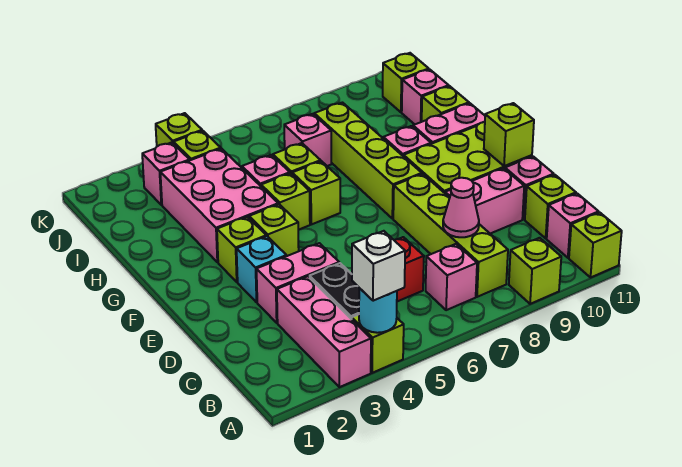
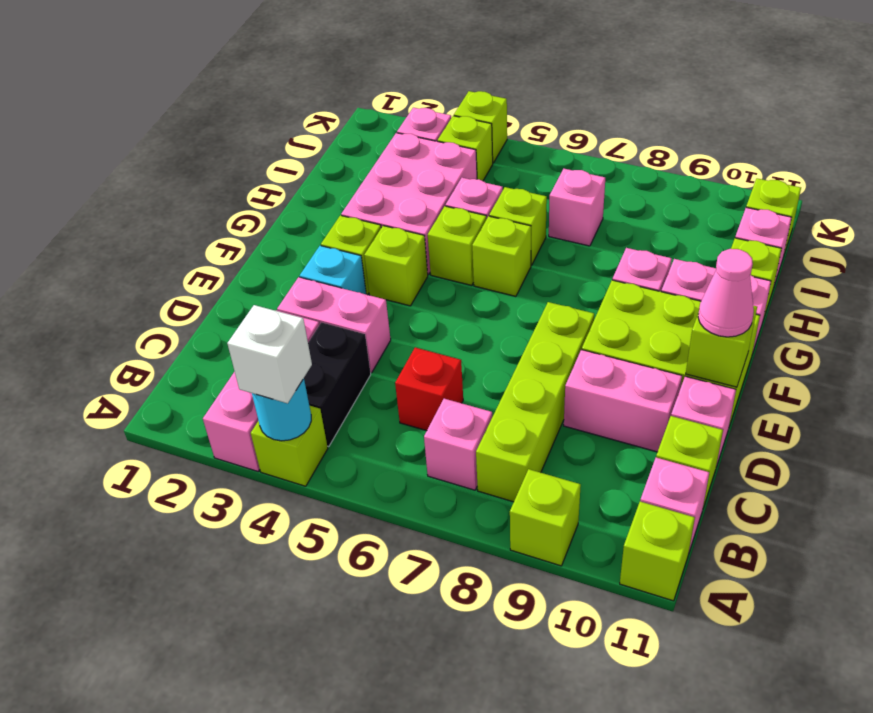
pink 1x1 cone [443,178,479,237] -> pink 1x1 cone moved to [698,249,754,337]
lime 1x4 brick [314,103,422,219] -> none

